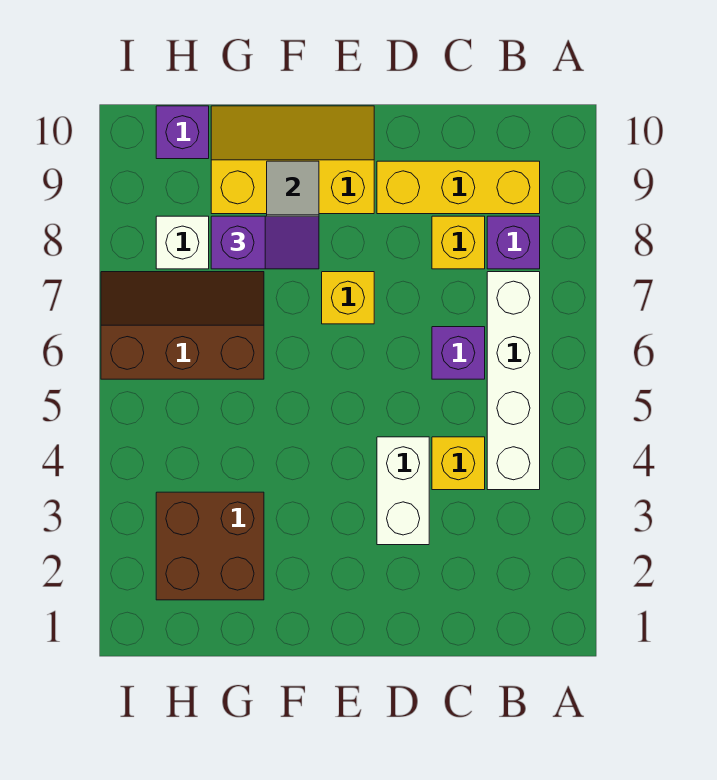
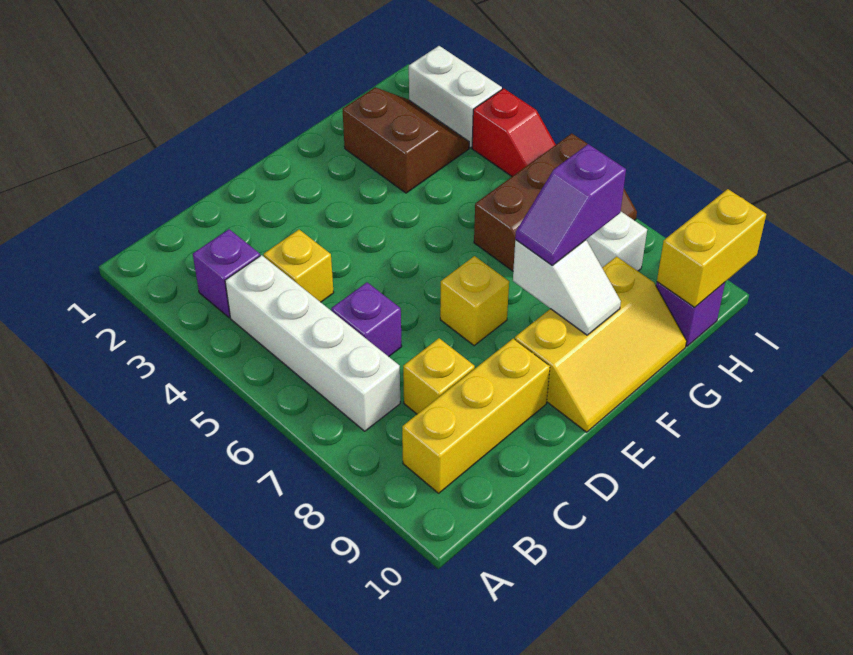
purple 1x1 brick [487,216,540,269] -> purple 1x1 brick moved to [193,229,260,318]
white 1x2 brick [377,437,429,545] -> white 1x2 brick moved to [409,46,502,148]
brown 2x2 brick [156,492,264,600] -> brown 2x2 slope [343,88,469,193]
none -> yellow 1x2 brick [657,189,766,307]
none -> red 1x2 slope [472,88,556,176]

